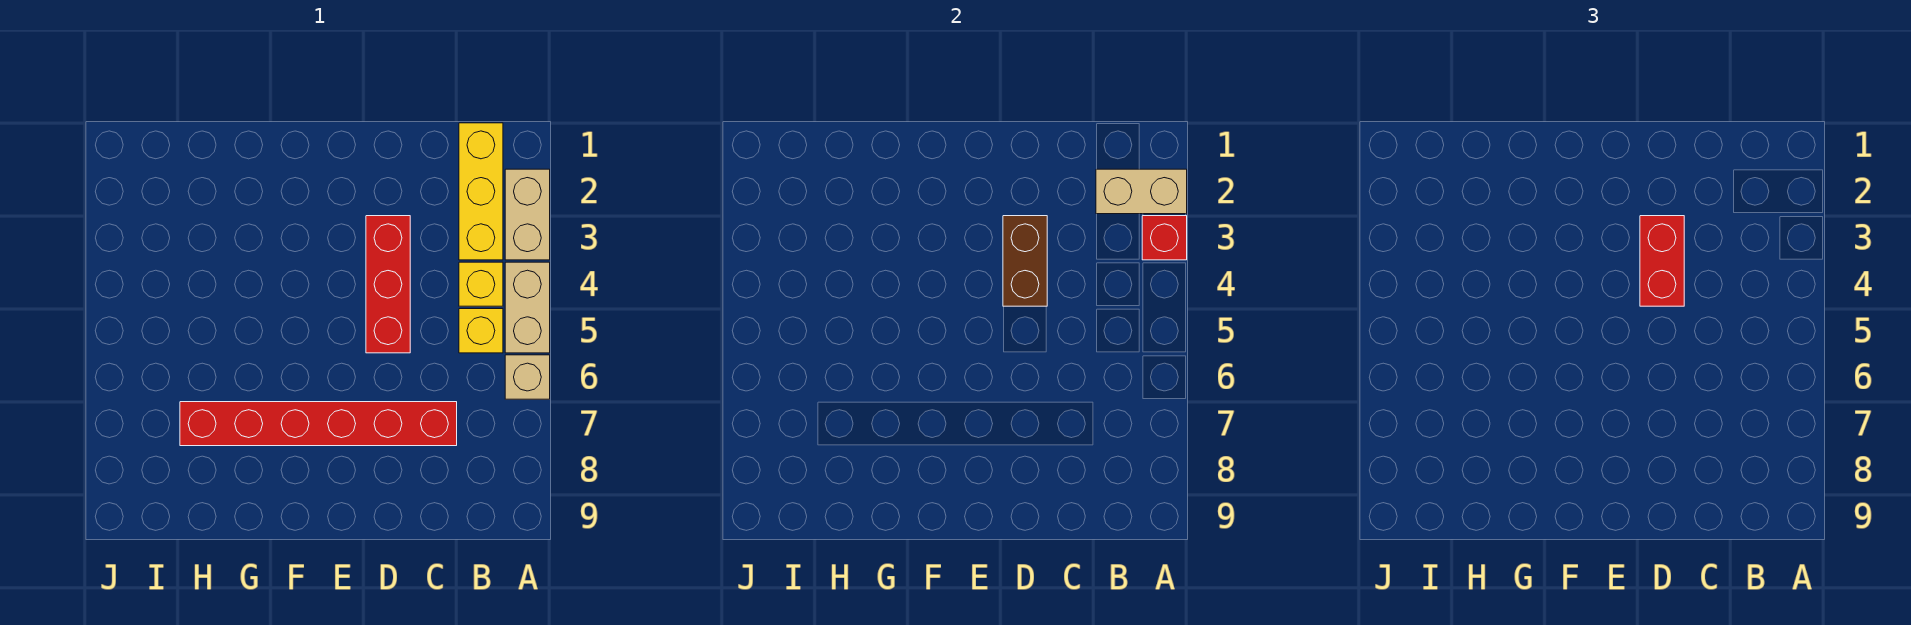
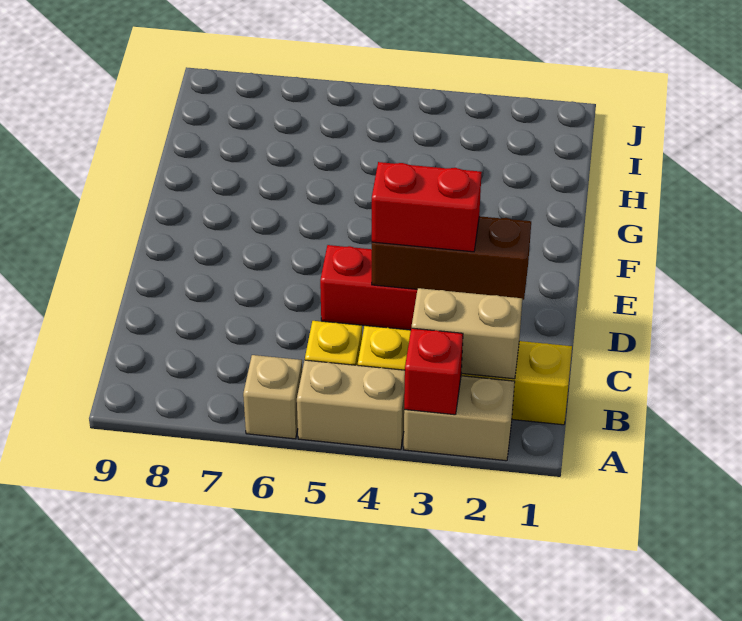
tan 1x2 brick [1096,169,1187,214] -> tan 1x2 brick turned to [412,288,522,379]
red 1x6 brick [180,402,457,446] -> none
brown 1x2 brick [1003,216,1047,306] -> brown 1x3 brick [372,216,531,300]

